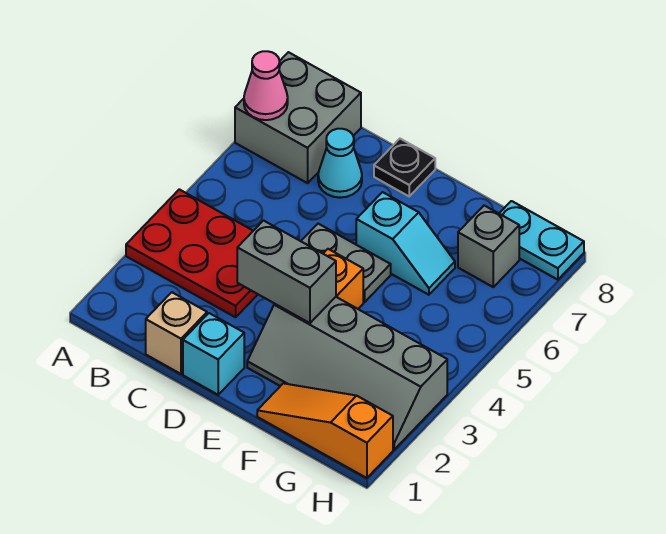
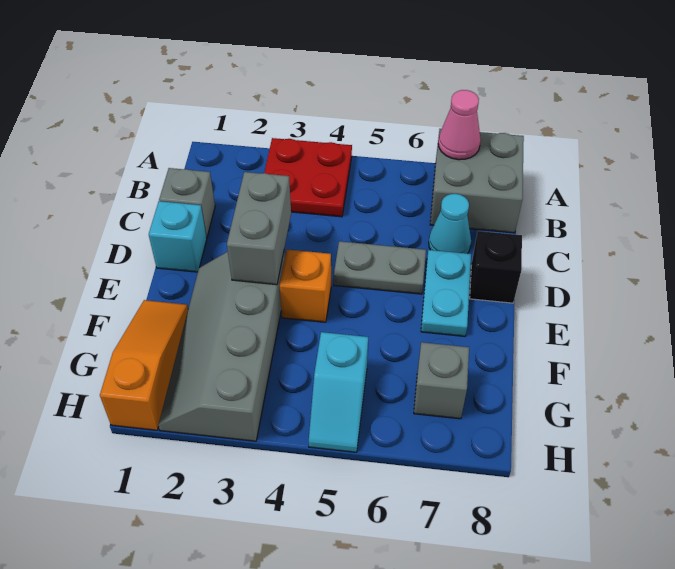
red 2x3 plate [126,189,258,317] -> red 2x2 plate [264,138,352,217]
tan 1x1 brick [146,292,207,374] -> grey 1x1 brick [159,168,215,238]
grey 1x2 plate [301,224,391,302] -> grey 1x2 plate turned to [334,241,426,294]
black 1x1 plate [374,139,435,196] -> black 1x1 brick [470,231,522,303]
cyan 1x2 slope [356,192,455,295] -> cyan 1x2 slope moved to [309,332,368,452]
cyan 1x2 plate [499,201,584,280] -> cyan 1x2 plate moved to [421,250,471,336]

